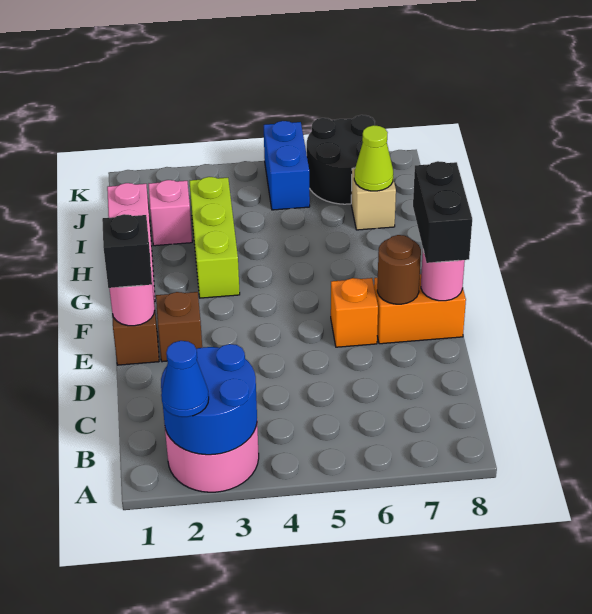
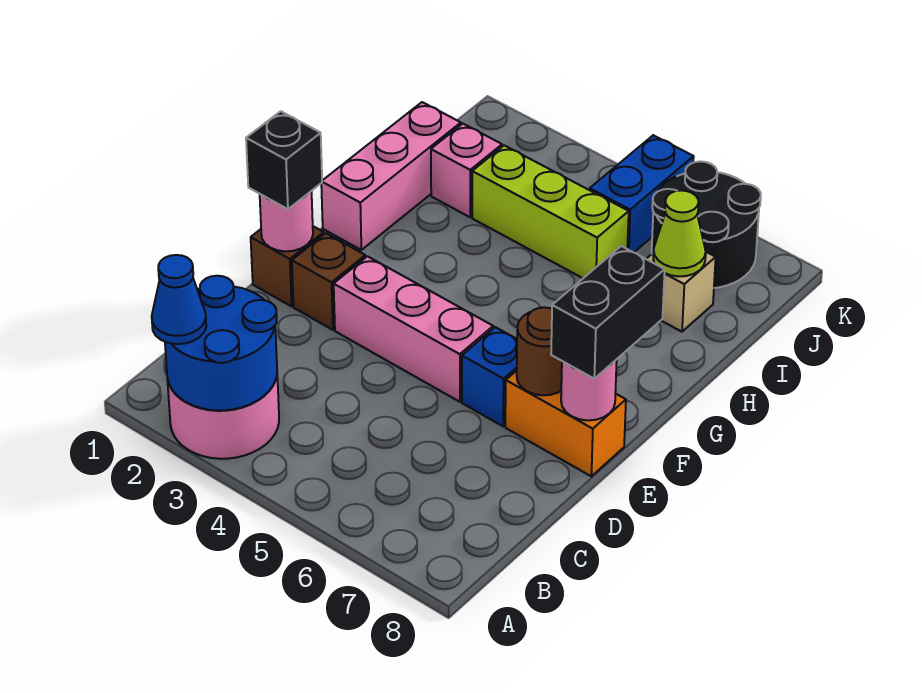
none -> pink 1x3 brick [334,256,493,402]
orange 1x1 brick [331,278,378,347] -> blue 1x1 brick [462,327,517,426]
lime 1x3 brick [189,177,240,298] -> lime 1x3 brick turned to [472,145,629,278]

